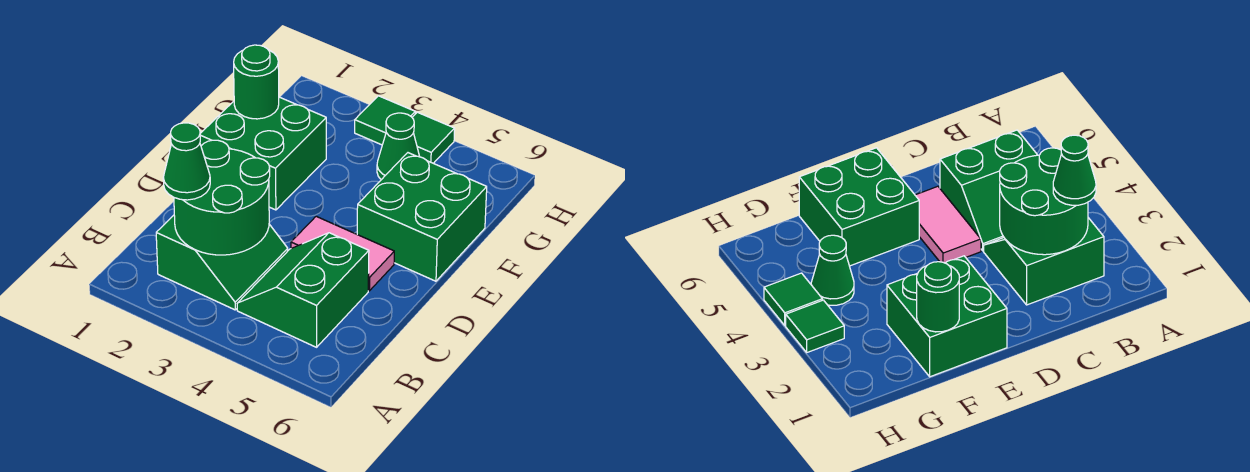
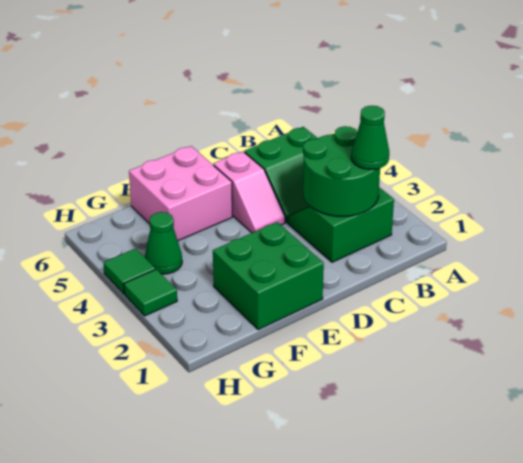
pink 1x2 tile [291,216,394,291] -> pink 1x2 slope [213,151,285,233]
green 2x2 brick [357,153,487,281] -> pink 2x2 brick [129,146,232,241]
green 1x1 round brick [234,45,279,119] -> none

